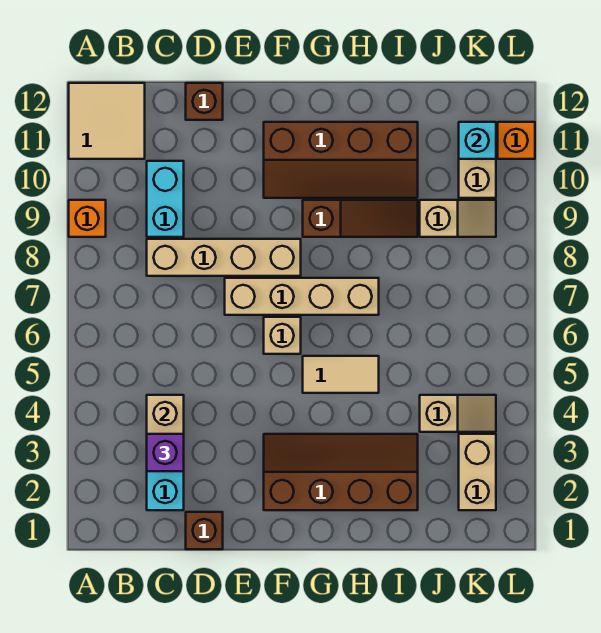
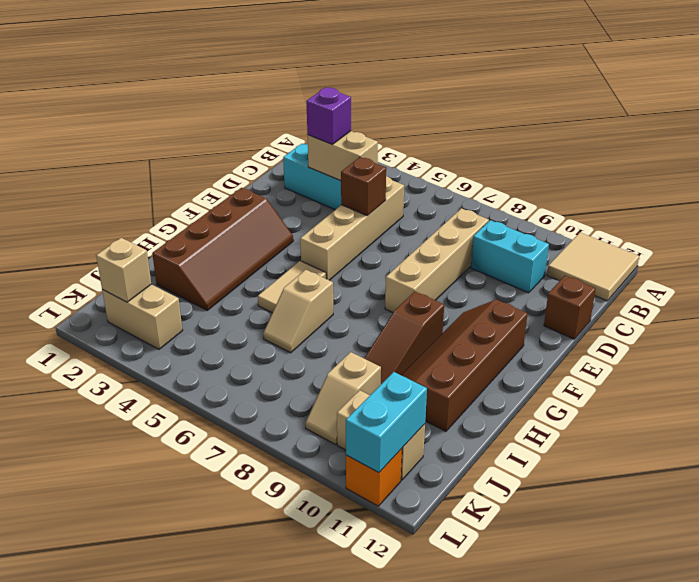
orange 1x1 brick [69,200,106,237] -> none
brown 1x1 brick [186,512,223,549] -> brown 1x1 brick moved to [341,157,386,216]
tan 1x4 brick [225,278,379,315] -> tan 1x4 brick moved to [300,176,404,280]
tan 1x1 brick [264,317,301,354] -> tan 1x1 brick moved to [96,238,151,302]
tan 1x2 slope [420,395,496,432] -> tan 1x2 slope moved to [263,270,333,353]
cyan 1x1 brick [459,122,496,159] -> cyan 1x2 brick [346,372,427,473]

